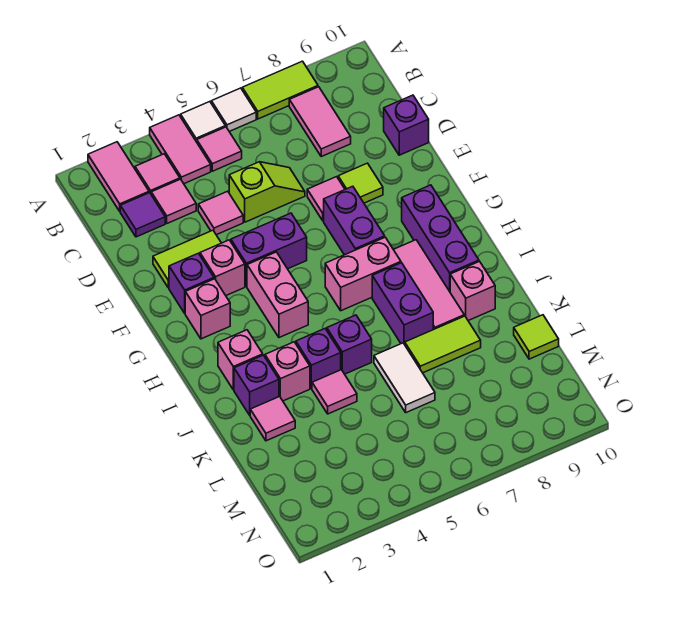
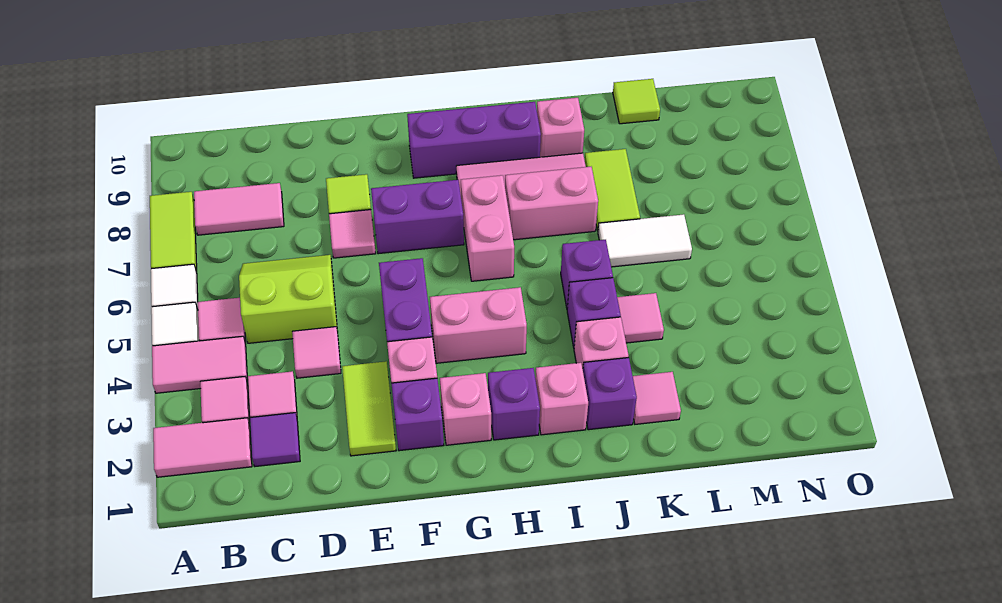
lime 1x2 slope [229,162,305,222] -> lime 2x2 slope [239,255,338,343]
purple 1x1 brick [384,95,429,155] -> purple 1x1 brick moved to [488,368,540,440]
purple 1x2 brick [372,263,433,344] -> pink 1x2 brick [505,167,598,240]

